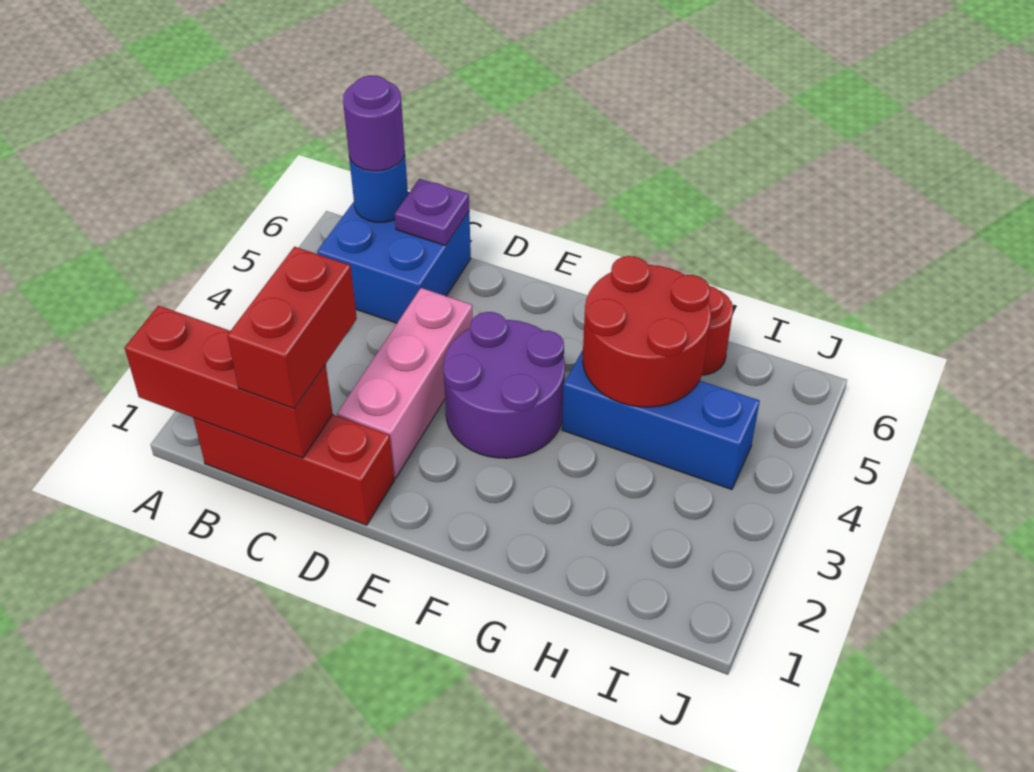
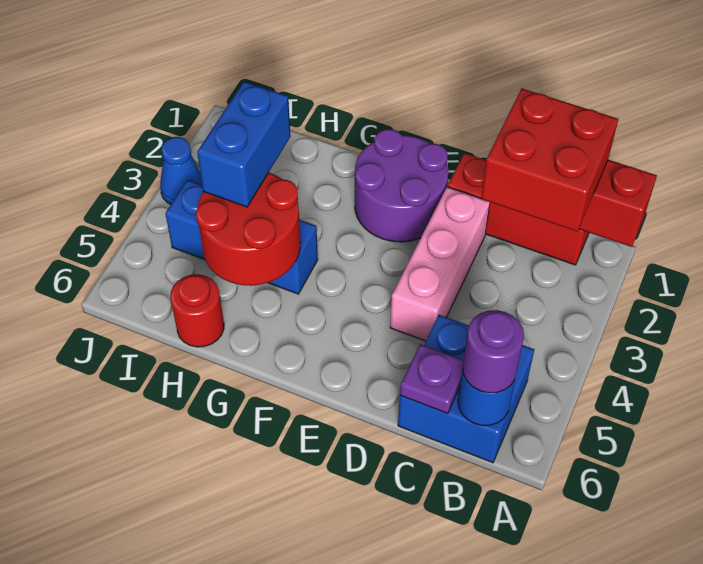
red 1x2 brick [227,247,357,409] -> red 2x2 brick [481,89,618,231]
purple 2x2 round brick [443,312,565,458] -> purple 2x2 round brick moved to [355,129,448,242]
none -> blue 1x2 brick [197,82,291,207]
none -> blue 1x1 cone [160,137,202,204]

